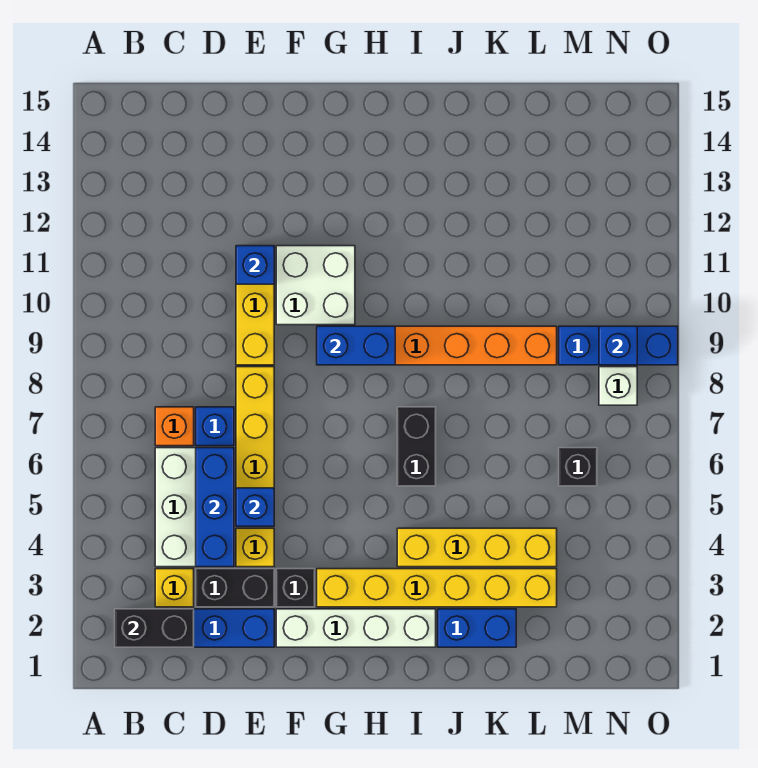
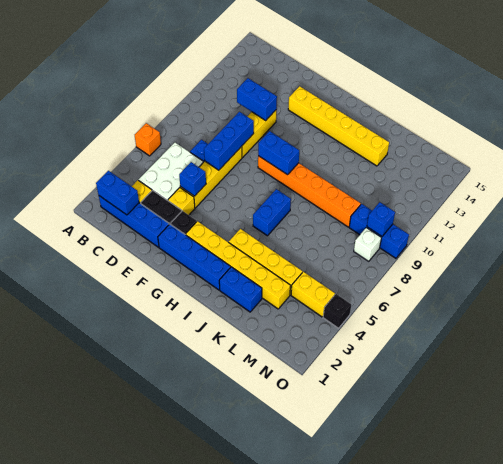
black 1x2 brick [115,609,194,647] -> blue 1x2 brick [96,171,139,215]
orange 1x1 brick [155,407,194,446] -> orange 1x1 brick moved to [135,123,161,156]
blue 1x3 brick [196,448,234,567] -> blue 1x3 brick moved to [204,112,254,170]
blue 1x1 brick [236,246,274,284] -> blue 1x2 brick [237,78,277,121]
white 1x4 brick [276,609,436,647] -> blue 1x4 brick [158,224,231,290]
white 2x2 brick [276,246,355,325] -> none
none -> yellow 1x6 brick [288,86,389,166]
black 1x2 brick [397,407,436,486] -> blue 1x2 brick [253,189,291,236]
none -> yellow 1x2 brick [291,272,335,317]
black 1x1 brick [559,448,597,486] -> black 1x1 brick moved to [323,294,351,328]

